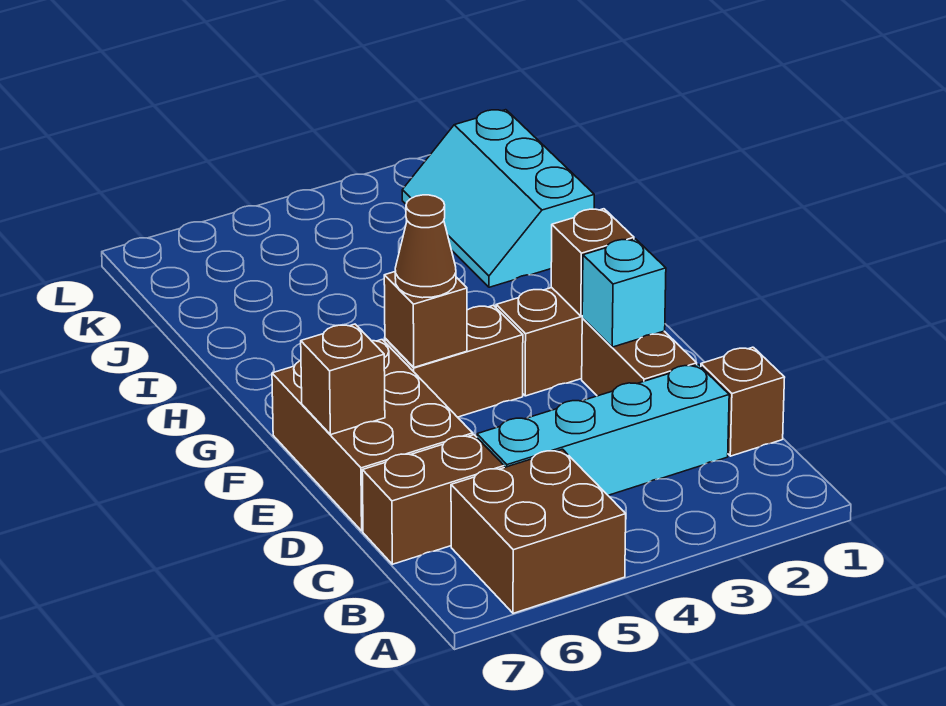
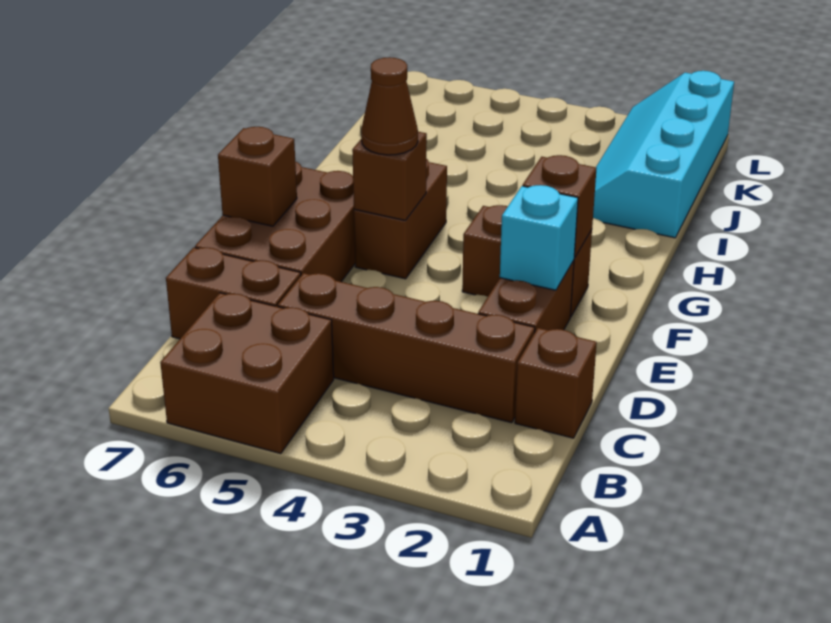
cyan 1x4 brick [477,365,729,495] -> brown 1x4 brick [278,273,535,423]
brown 1x2 brick [385,305,523,417] -> brown 1x2 brick turned to [354,159,447,279]
cyan 2x3 slope [402,110,594,287] -> cyan 2x4 slope [593,71,734,238]

